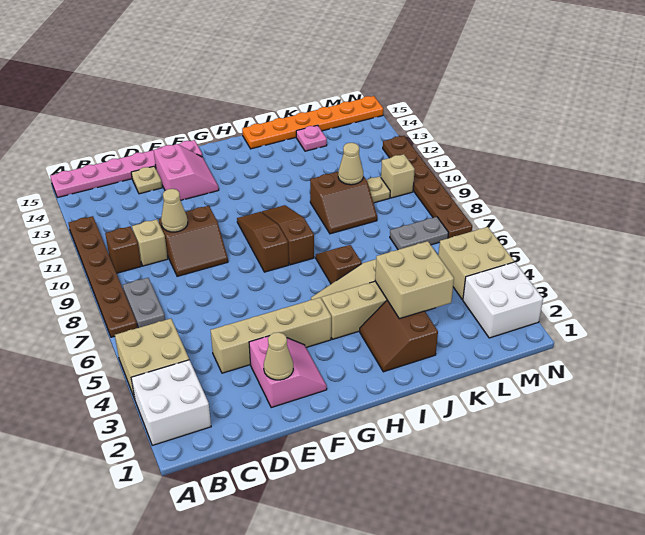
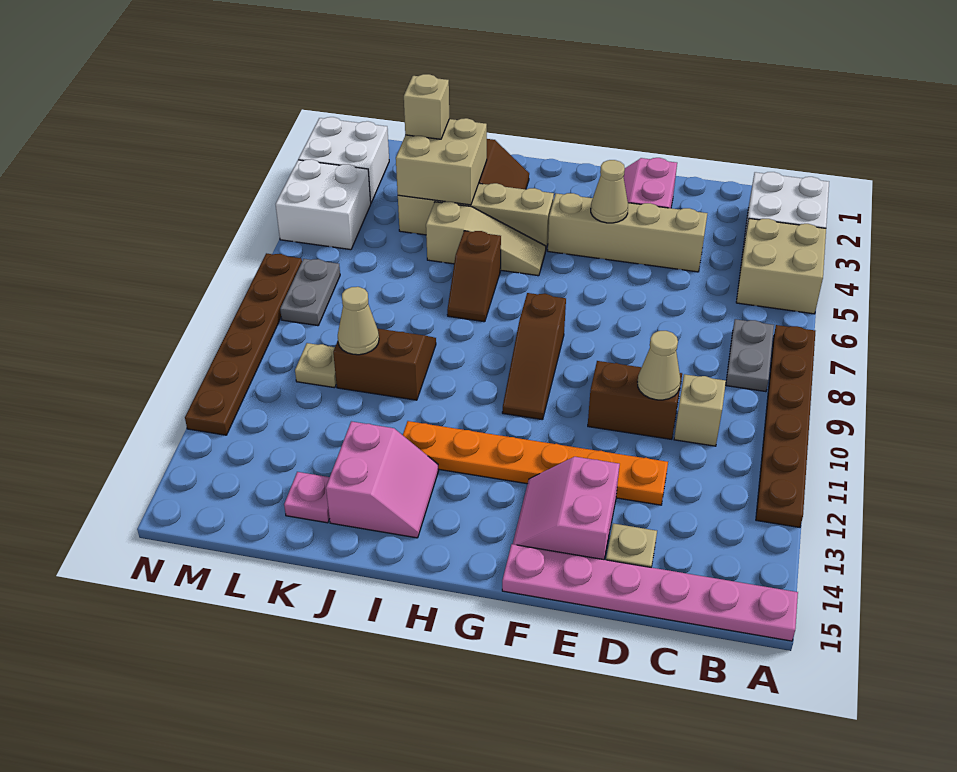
brown 1x1 brick [105,226,141,273] -> none
tan 1x1 cone [264,332,293,380] -> tan 1x1 cone moved to [591,160,628,223]
brown 1x3 slope [262,205,314,265] -> none
none -> pink 2x2 slope [326,421,439,538]
orange 1x6 plate [242,96,383,149] -> orange 1x6 plate moved to [403,421,668,505]
grey 1x2 plate [390,217,449,250] -> grey 1x2 plate turned to [280,259,340,326]
tan 2x2 brick [438,227,514,300] -> white 2x2 brick [276,159,371,250]
tan 1x1 brick [381,154,415,198] -> tan 1x1 brick moved to [404,74,449,139]

